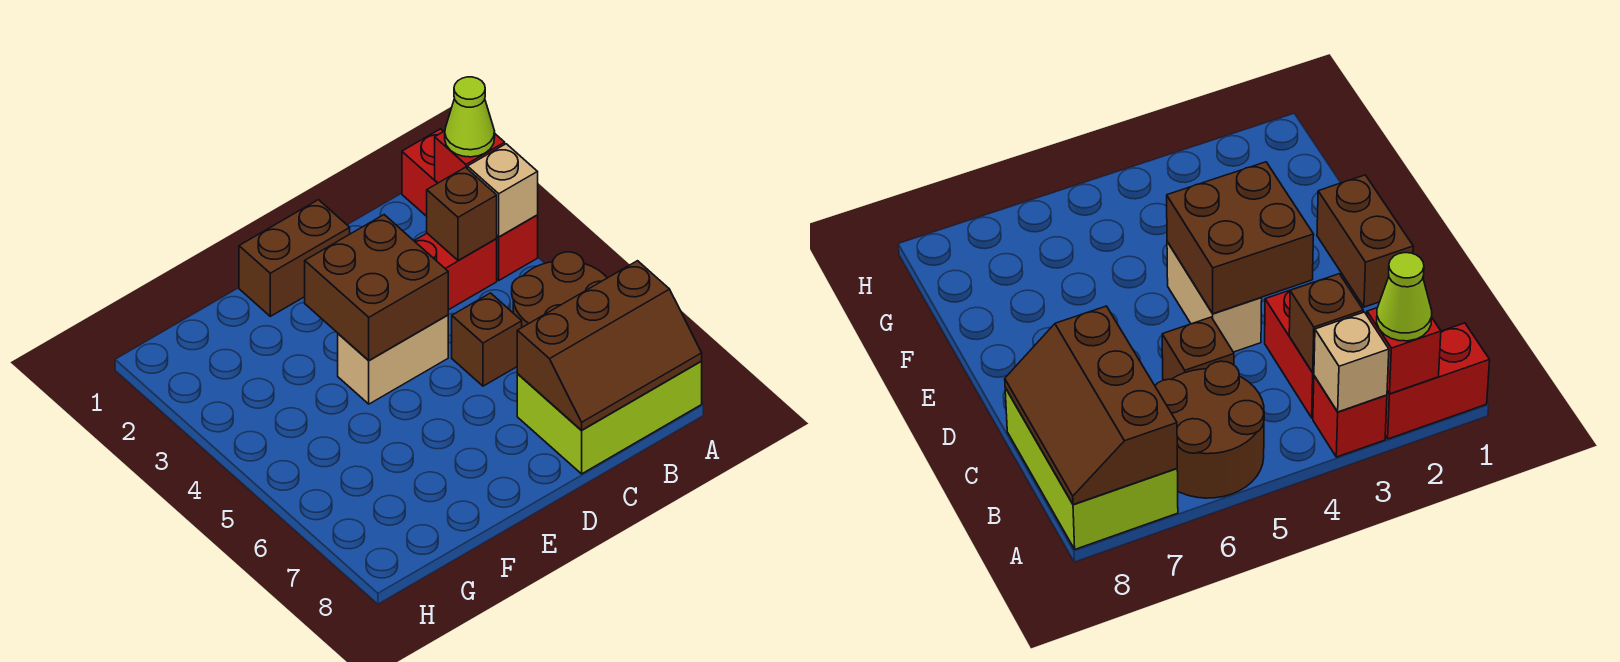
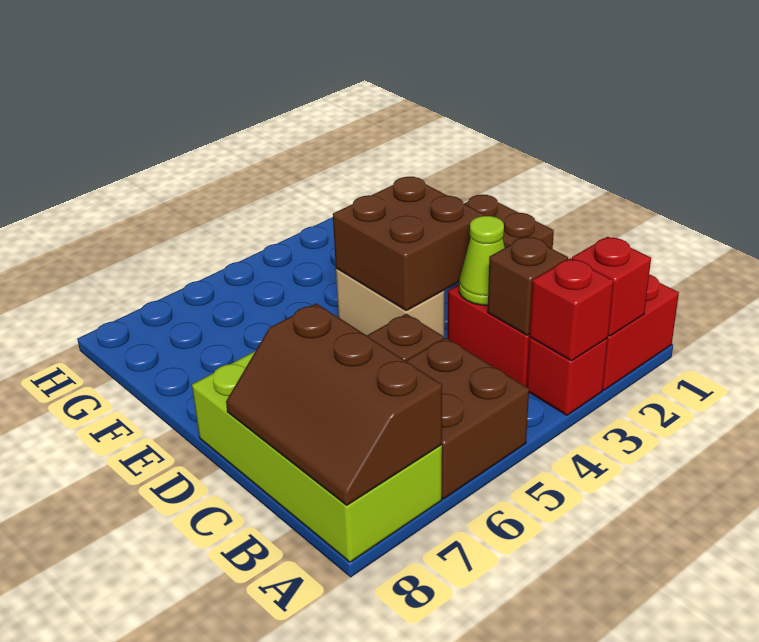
lime 1x1 cone [445,77,495,157] -> lime 1x1 cone moved to [459,216,505,305]
tan 1x1 brick [468,144,538,237] -> red 1x1 brick [529,258,614,361]
brown 2x2 round brick [512,252,607,327] -> brown 2x2 brick [406,338,529,499]
lime 2x3 brick [517,361,702,474] -> lime 2x4 brick [192,351,442,562]

